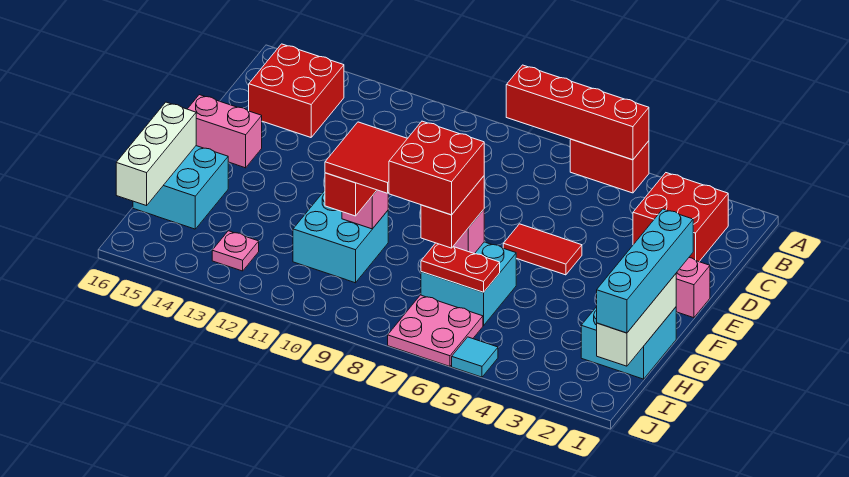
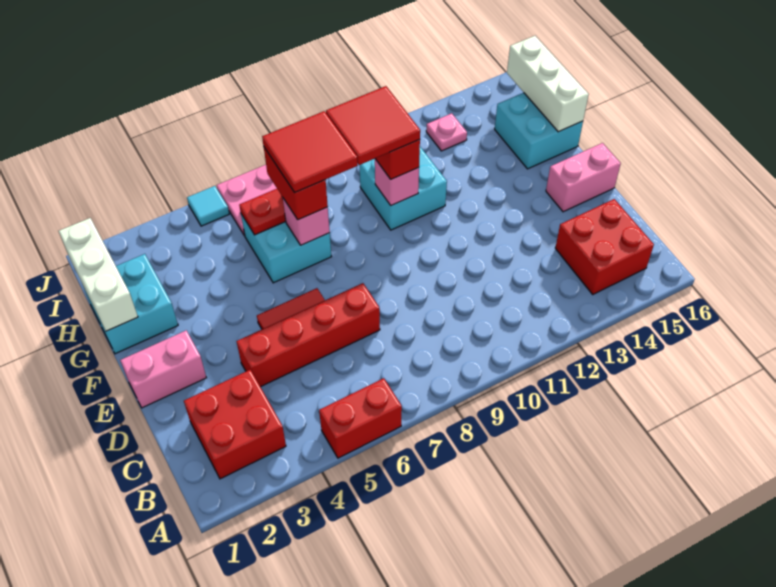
red 1x4 brick [506,65,649,160] -> red 1x4 brick moved to [236,283,380,387]
cyan 1x4 brick [597,209,693,333] -> none
red 2x2 brick [389,121,484,215] -> red 2x2 tile [262,111,358,193]

